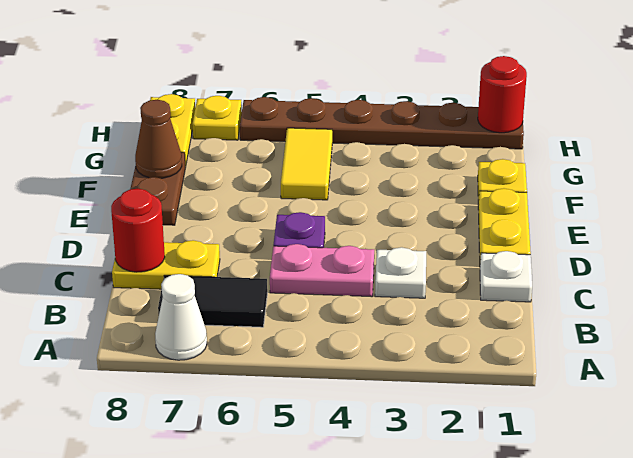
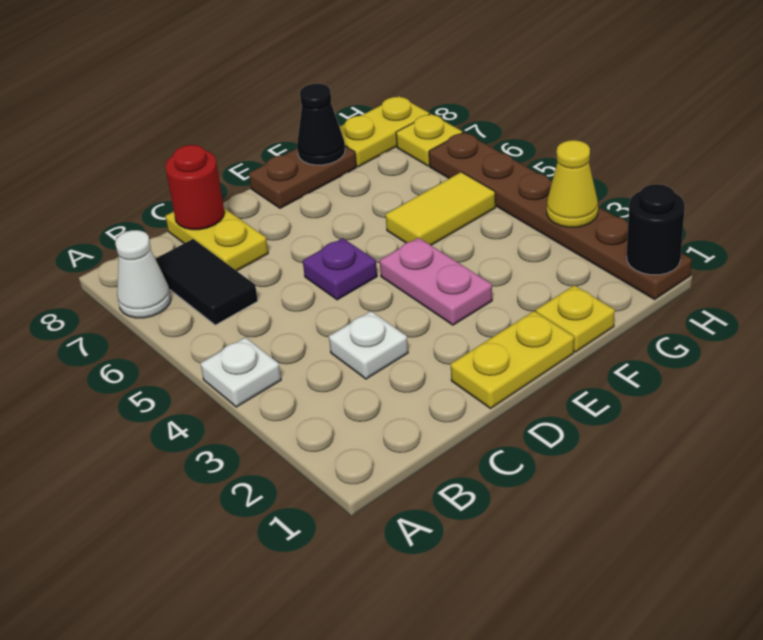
white 1x1 plate [480,251,532,302] -> white 1x1 plate moved to [200,337,281,407]
pink 1x2 plate [270,244,374,297] -> pink 1x2 plate moved to [380,238,492,325]
brown 1x1 cone [135,100,182,178] -> black 1x1 cone [297,84,345,165]
red 1x1 round brick [478,56,527,133] -> black 1x1 round brick [627,184,685,275]
none -> yellow 1x1 cone [547,140,598,227]

